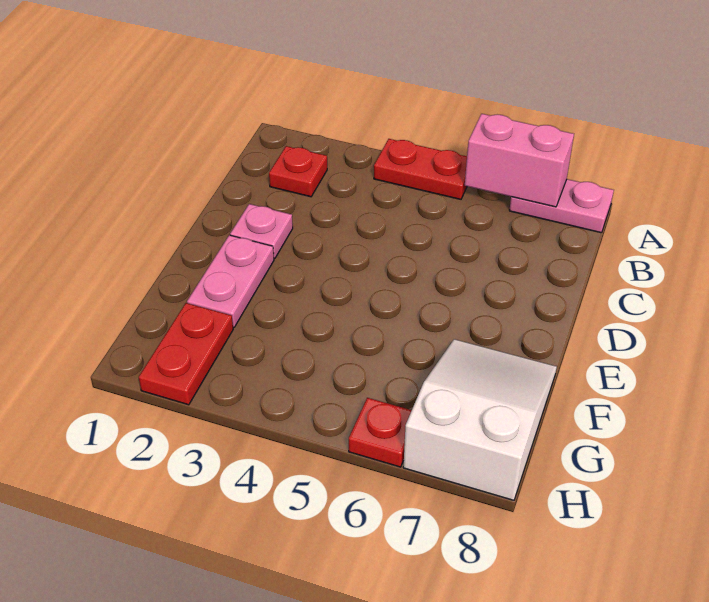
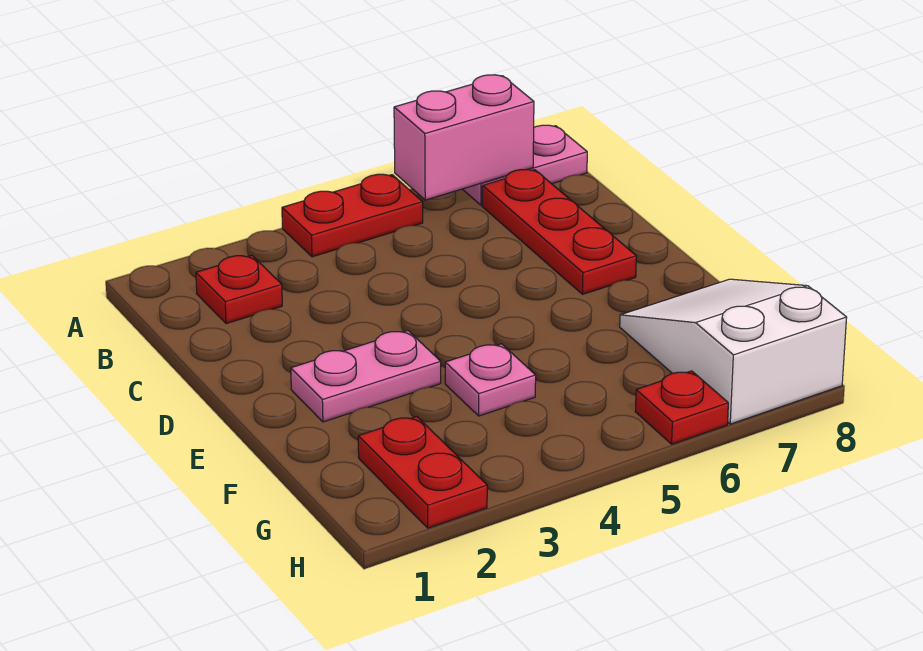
none -> red 1x3 plate [482,170,636,294]
pink 1x1 plate [230,204,293,259] -> pink 1x1 plate moved to [445,344,536,416]
pink 1x2 plate [187,235,274,327] -> pink 1x2 plate turned to [291,331,441,422]

